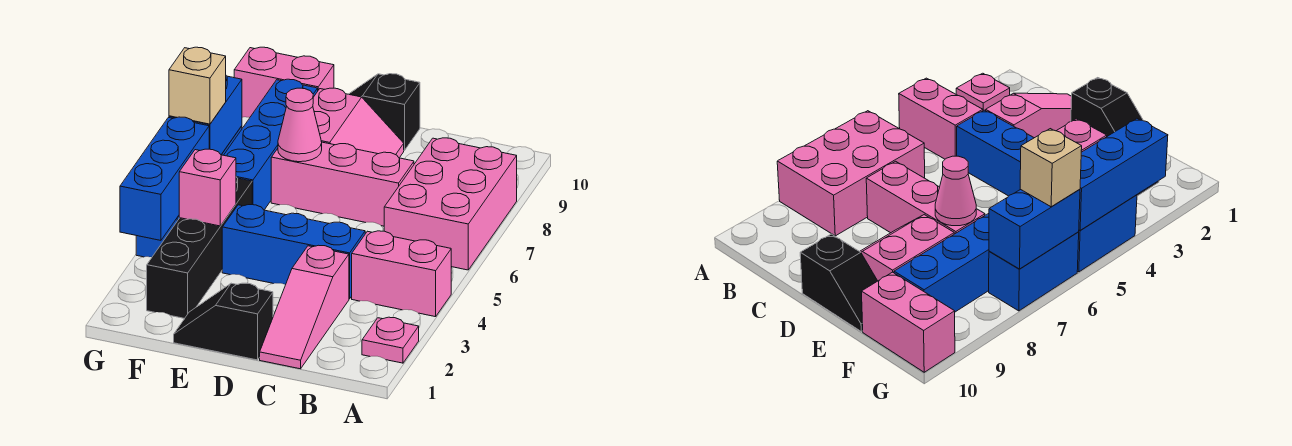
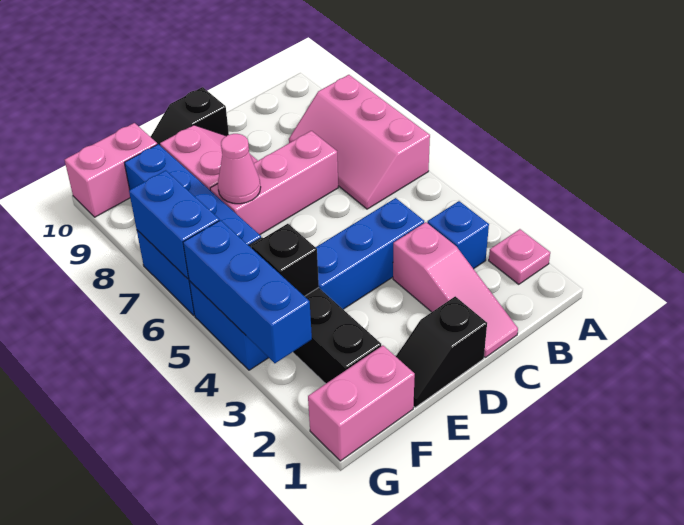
pink 1x2 brick [352,231,451,317] -> pink 1x2 brick moved to [308,345,415,461]
pink 2x3 brick [384,138,517,270] -> pink 2x3 slope [289,75,430,209]
none -> blue 1x1 brick [427,201,489,269]
pink 1x1 brick [179,149,236,226] -> black 1x1 brick [252,224,319,296]
tan 1x1 brick [169,47,226,124] -> none

